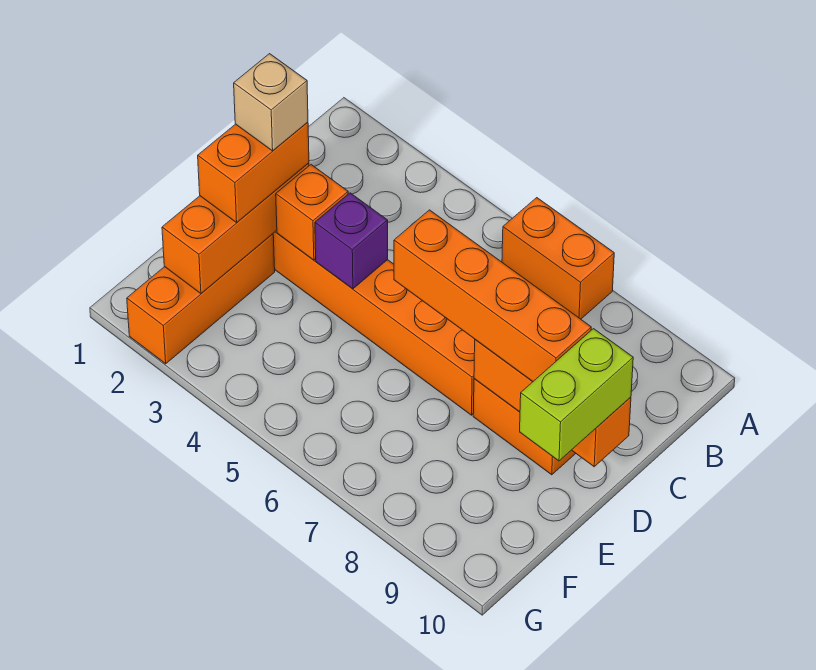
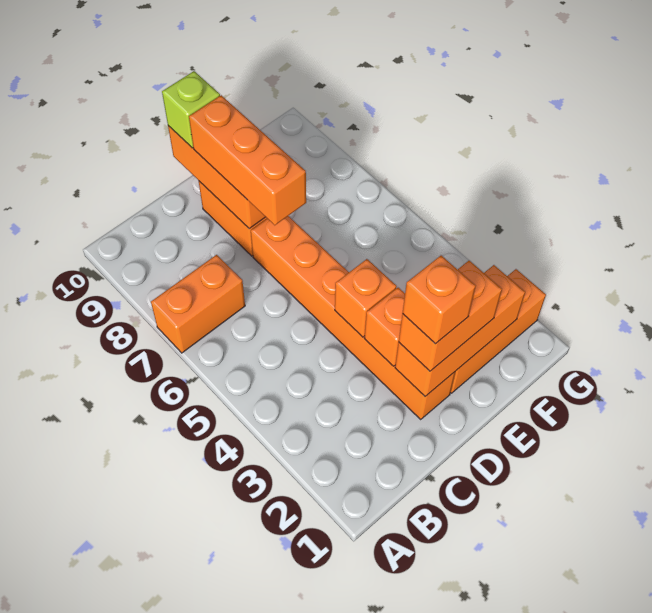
orange 1x2 brick [502,198,614,319] -> orange 1x2 brick turned to [151,255,245,353]
tan 1x1 brick [234,54,308,151] -> orange 1x1 brick [403,255,476,344]
purple 1x1 brick [315,193,388,289] -> orange 1x1 brick [335,259,397,337]
orange 1x4 brick [394,210,591,381] -> orange 1x3 brick [189,95,306,225]
lime 1x2 brick [520,329,633,461] -> lime 1x1 brick [162,71,220,148]

